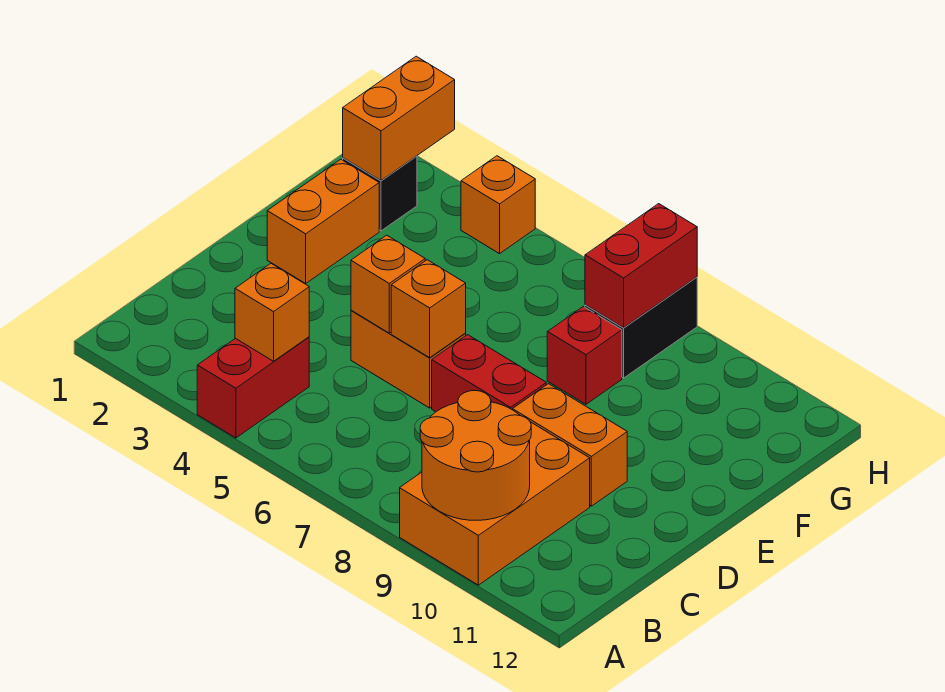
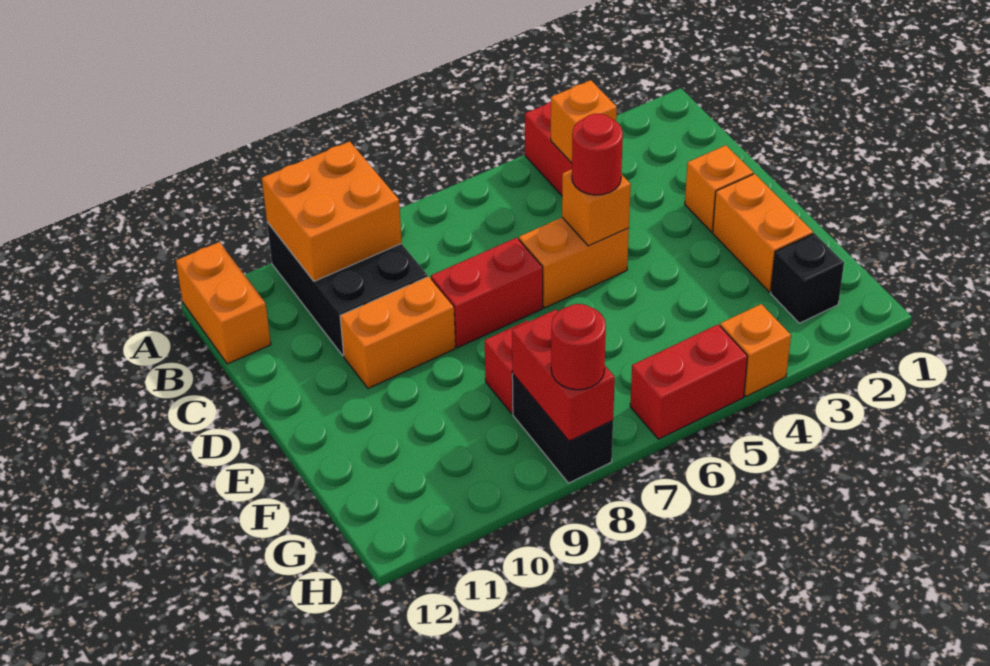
orange 2x3 brick [400,422,590,585] -> black 2x3 brick [267,222,428,356]
orange 2x2 round brick [420,391,531,520] -> orange 2x2 brick [262,141,402,281]
none -> red 1x1 round brick [572,114,623,195]
orange 1x1 brick [391,260,466,358] -> orange 1x1 brick moved to [685,145,753,232]
orange 1x2 brick [343,56,455,180] -> orange 1x2 brick moved to [176,242,271,364]
none -> red 1x2 brick [630,325,748,439]
none -> red 1x1 round brick [551,304,606,390]

